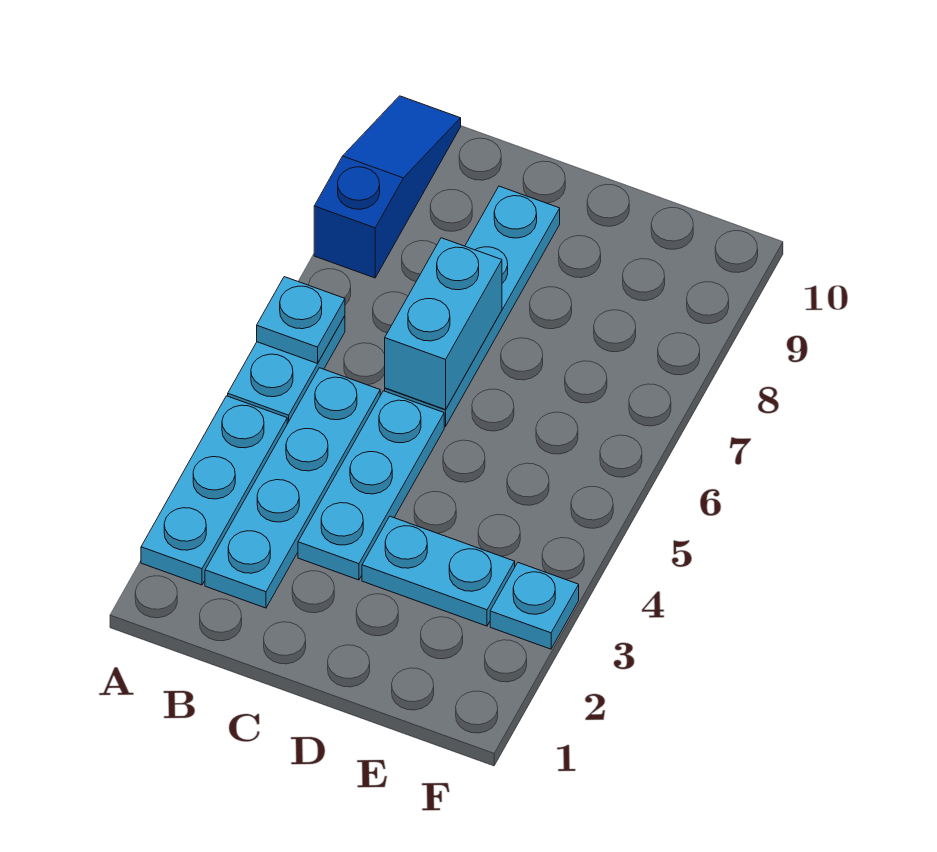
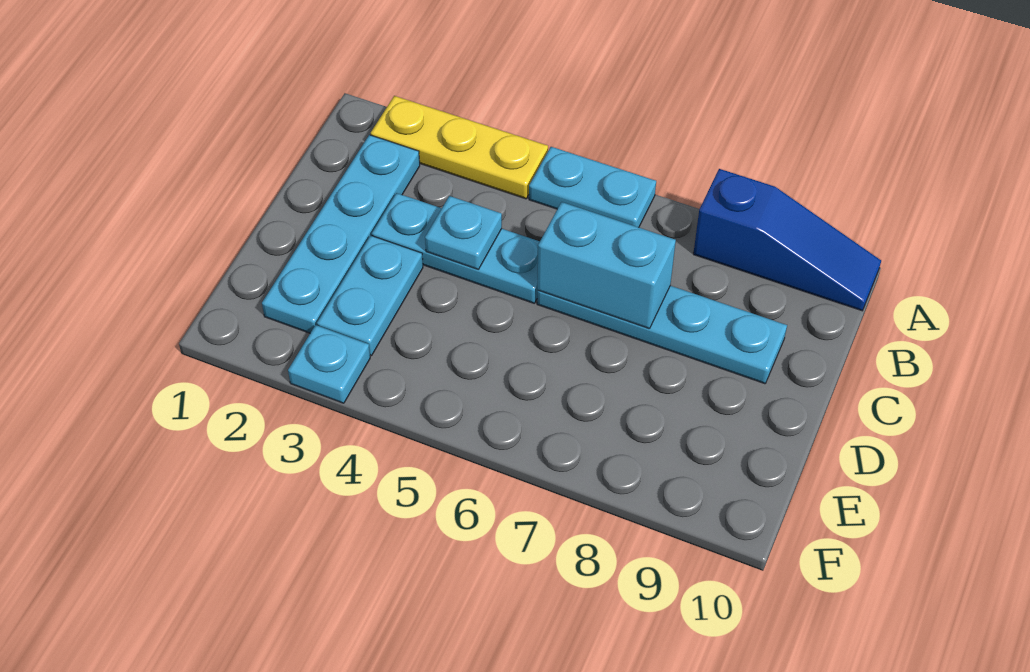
cyan 1x3 plate [141,396,287,585] -> yellow 1x3 plate [371,96,548,199]
cyan 1x1 plate [257,277,345,363] -> cyan 1x1 plate moved to [425,196,502,270]
cyan 1x4 plate [205,368,380,608] -> cyan 1x4 plate turned to [262,135,420,333]

